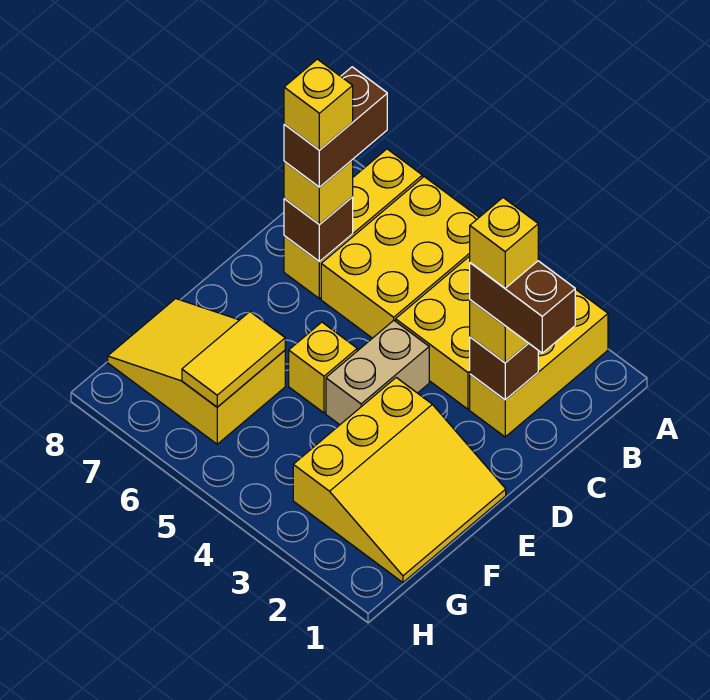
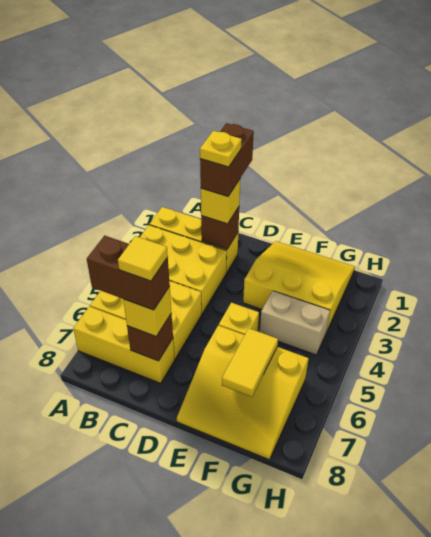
yellow 1x1 brick [470,198,538,288] -> yellow 1x1 plate [200,131,242,167]
yellow 1x1 brick [284,59,353,150] -> yellow 1x1 tile [118,236,168,281]
tan 1x2 brick [326,320,429,425] -> tan 1x2 brick moved to [260,291,330,355]
yellow 2x3 slope [108,299,285,444] -> yellow 3x3 slope [177,325,309,460]
yellow 1x2 tile [182,312,285,407] -> yellow 1x2 tile turned to [222,328,278,397]

